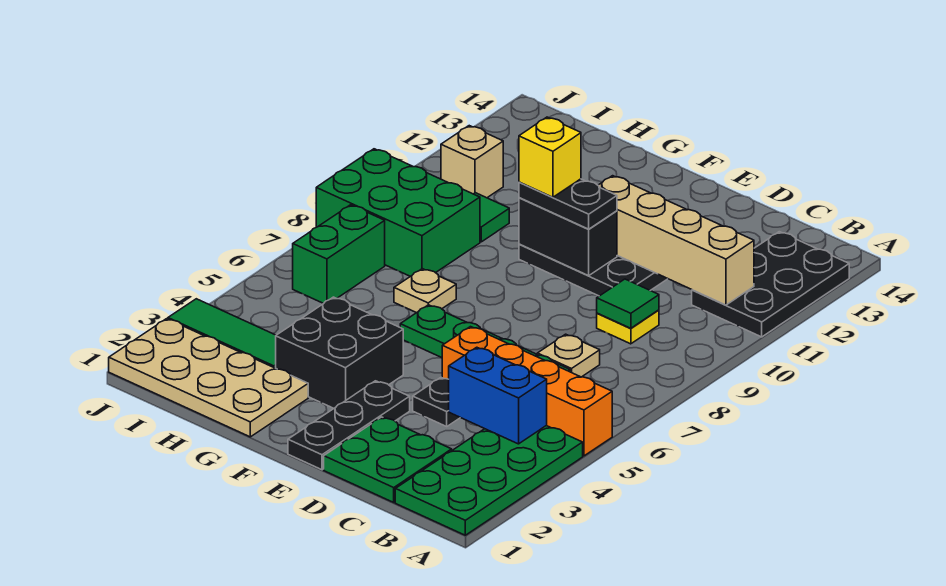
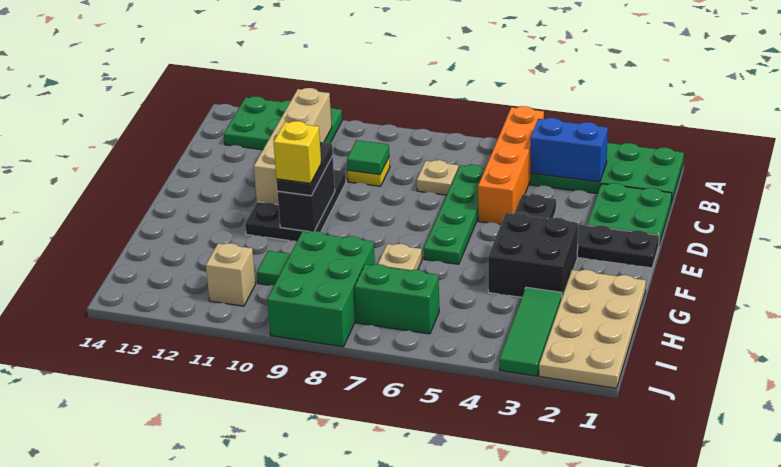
black 2x3 plate [692,232,849,337] -> green 2x3 plate [224,97,342,150]
blue 1x2 brick [449,347,547,444] -> blue 1x2 brick turned to [530,118,608,182]

